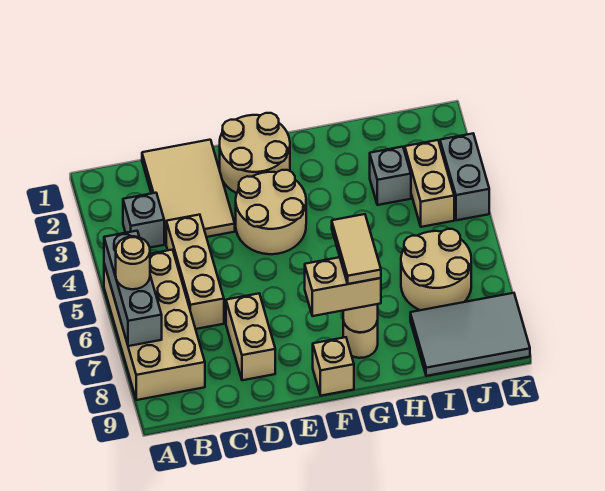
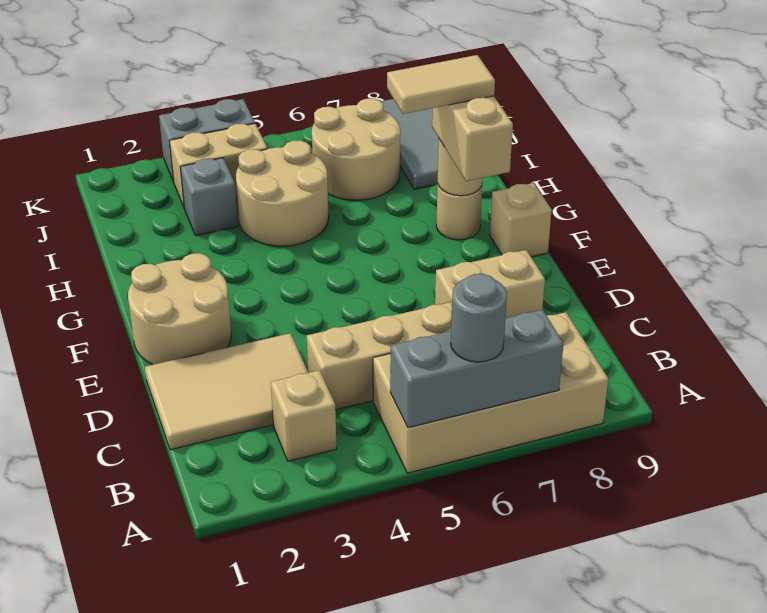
tan 1x1 round brick [116,236,150,289] -> grey 1x1 round brick [451,274,507,362]
grey 1x1 brick [123,193,164,248] -> tan 1x1 brick [271,370,337,461]
tan 2x2 round brick [236,170,306,254] -> tan 2x2 round brick moved to [236,140,329,246]

